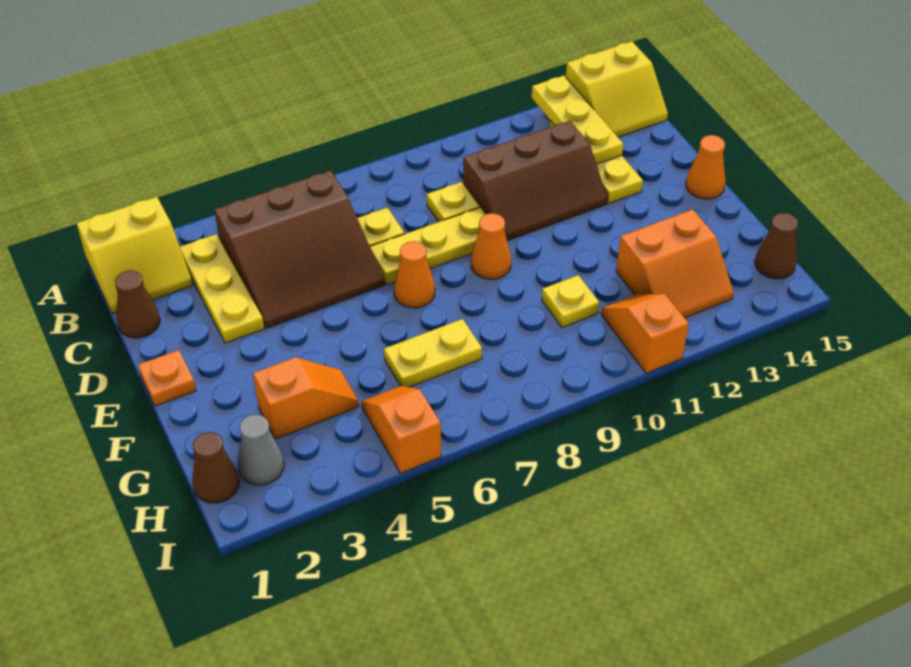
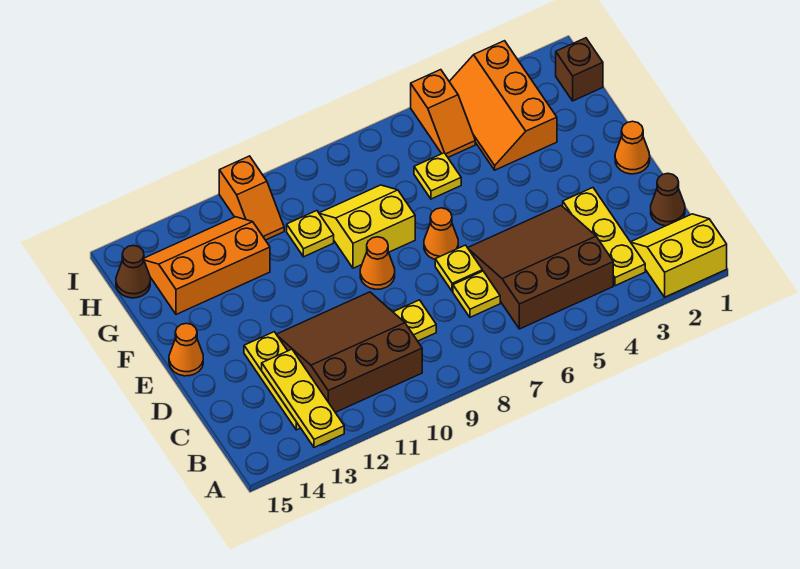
yellow 2x2 slope [566,41,668,137] -> yellow 2x2 slope moved to [319,185,415,268]
brown 2x3 slope [463,121,607,241] -> brown 3x3 slope [276,292,422,412]
yellow 1x3 plate [370,208,485,285] -> yellow 1x1 plate [435,245,482,291]
orange 1x1 plate [138,350,196,406] -> orange 1x1 cone [615,121,650,174]
orange 1x2 slope [253,357,359,439] -> orange 2x3 slope [449,41,557,170]
yellow 1x2 plate [384,319,482,387] -> yellow 1x1 plate [414,153,461,199]
orange 2x2 slope [616,209,734,318] -> orange 2x3 slope [144,217,270,314]
brown 1x1 cone [192,432,239,503] -> brown 1x1 brick [556,38,603,101]
grey 1x1 cone [237,414,284,485] -> none

